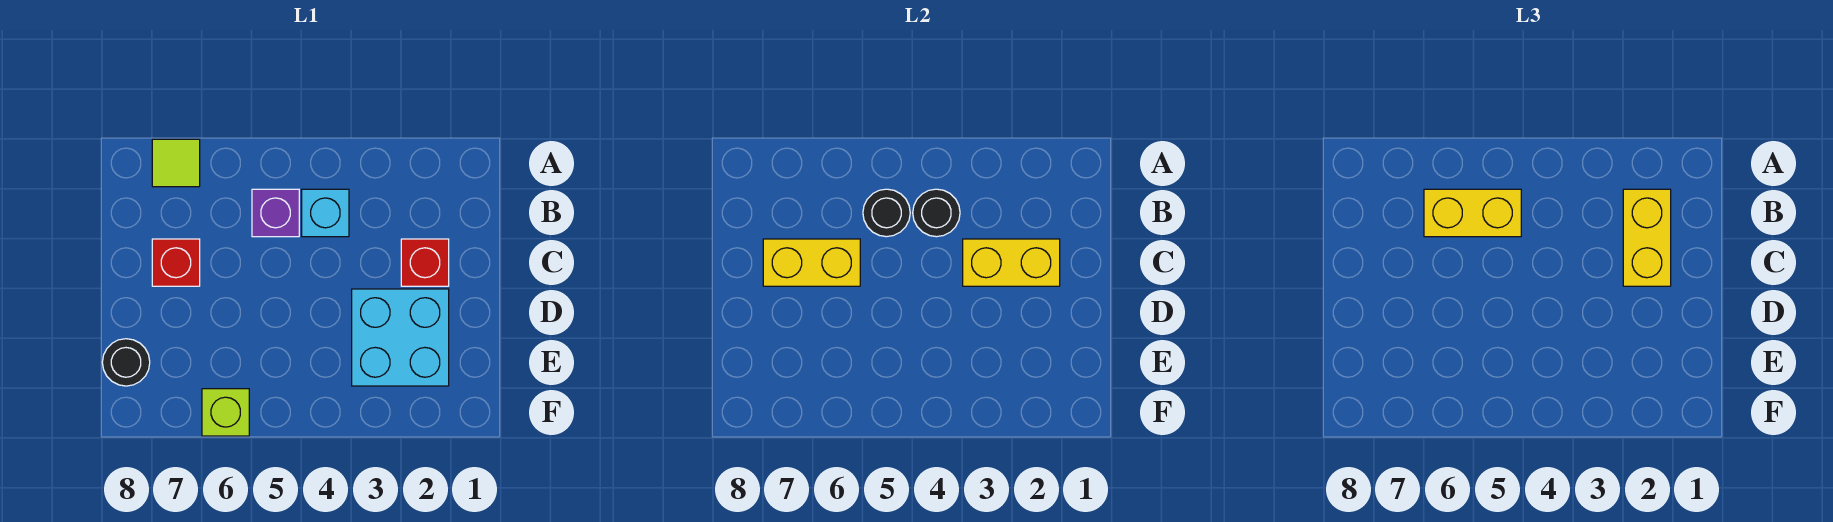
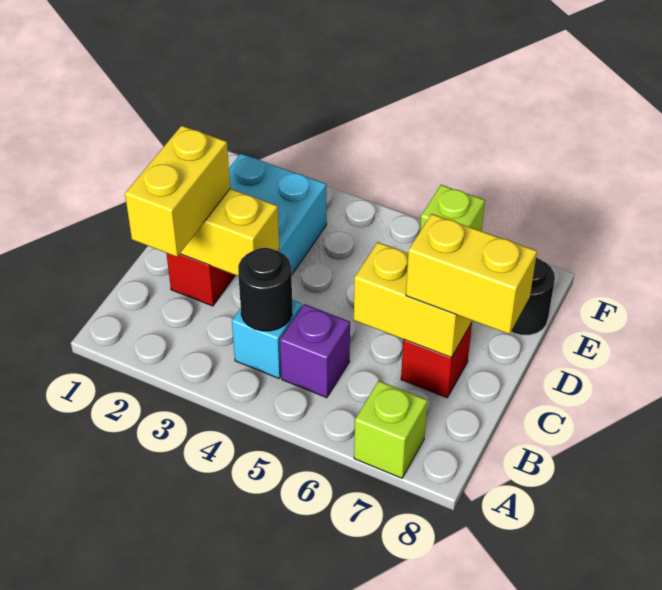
lime 1x1 tile [152,139,200,187] -> lime 1x1 brick [354,381,427,478]
black 1x1 round brick [863,189,910,237] -> none
yellow 1x2 brick [1424,189,1521,237] -> yellow 1x2 brick moved to [406,214,537,334]

